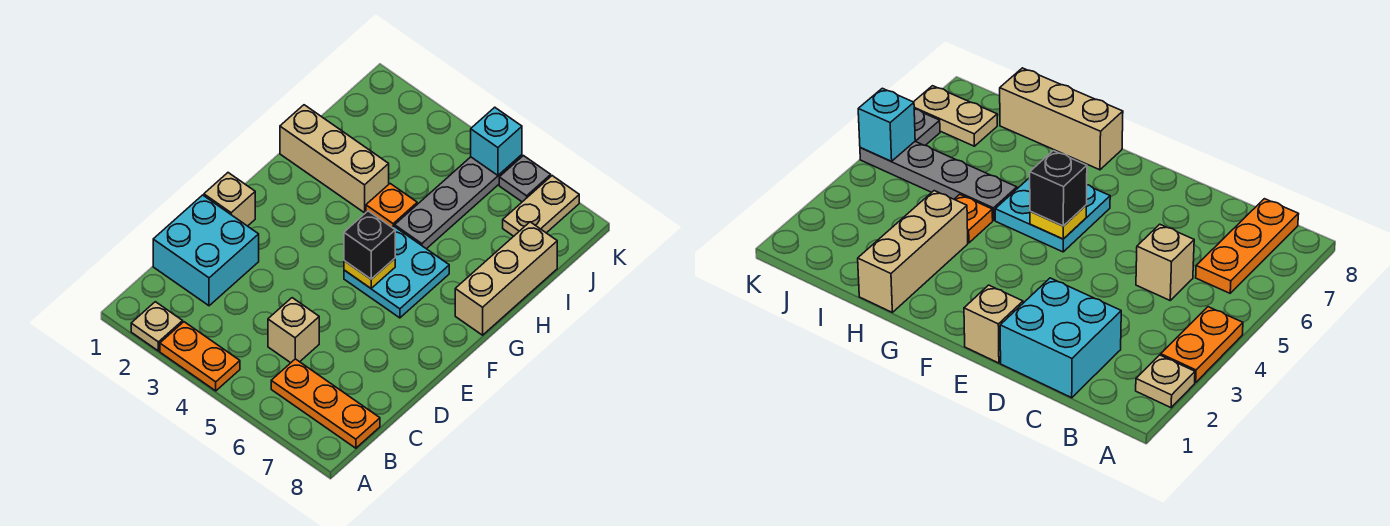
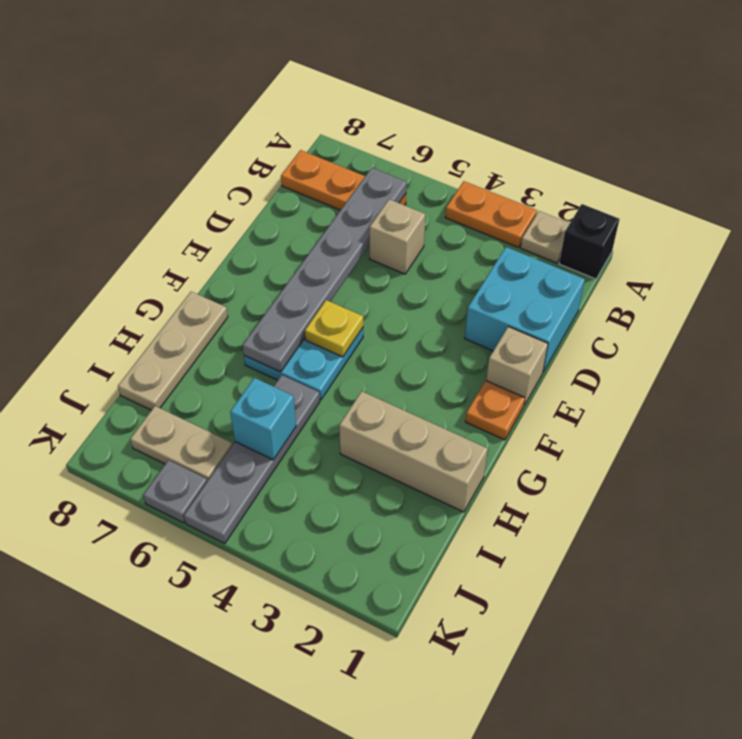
none -> grey 1x6 plate [243,168,407,372]
black 1x1 brick [344,211,395,279] -> black 1x1 brick moved to [559,204,619,279]
tan 1x3 brick [455,222,557,335] -> tan 1x3 plate [118,292,228,410]
orange 1x1 plate [366,184,417,227] -> orange 1x1 plate moved to [465,381,525,440]
tan 1x2 plate [503,176,579,236] -> tan 1x2 plate turned to [130,406,232,481]
cyan 1x1 brick [471,107,522,175] -> cyan 1x1 brick moved to [230,378,296,460]

